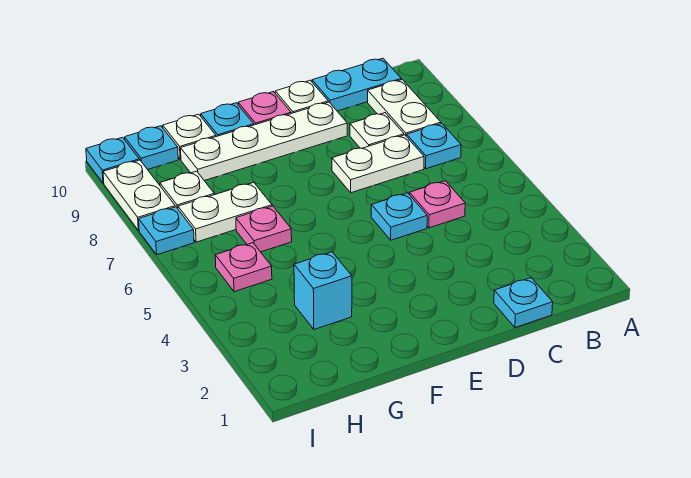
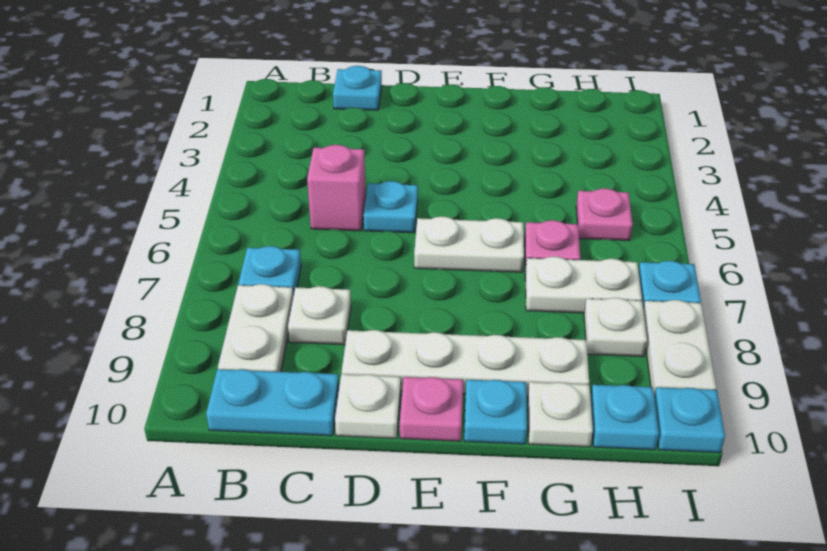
pink 1x1 plate [410,181,465,228] -> pink 1x1 brick [307,145,366,231]
white 1x2 plate [332,135,424,193] -> white 1x2 plate moved to [414,216,524,272]
cyan 1x1 brick [294,252,352,329] -> none

